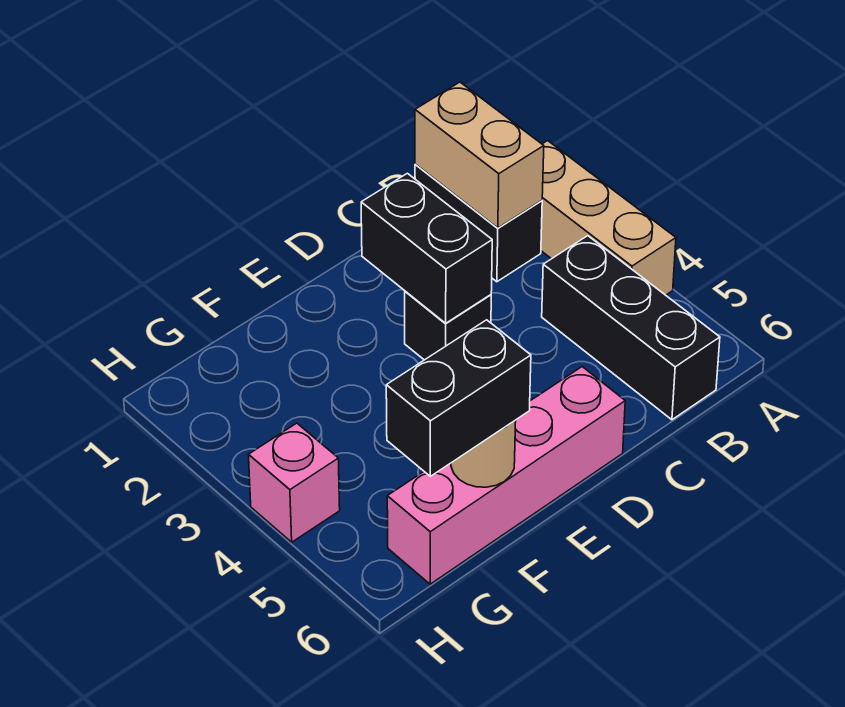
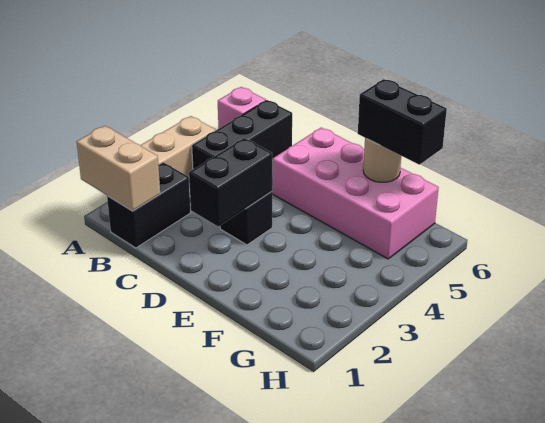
tan 1x2 brick [415,82,544,228] -> tan 1x2 brick turned to [77,126,160,211]
pink 1x4 brick [387,367,625,584] -> pink 2x4 brick [272,128,439,259]
pink 1x1 brick [249,423,340,542] -> pink 1x1 brick moved to [218,87,266,129]

